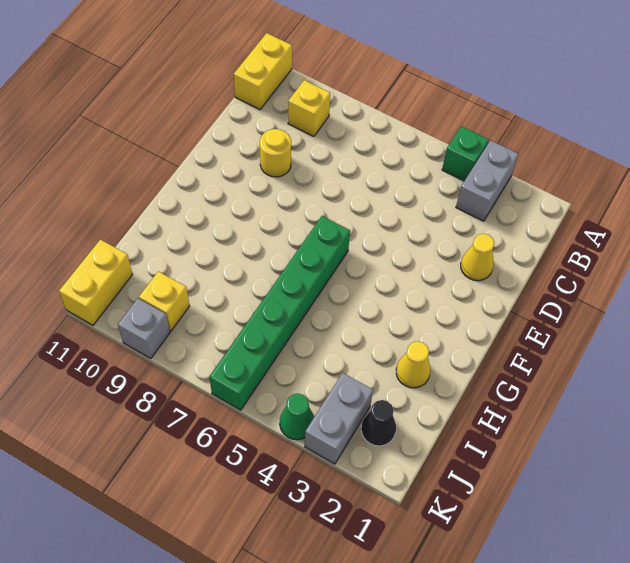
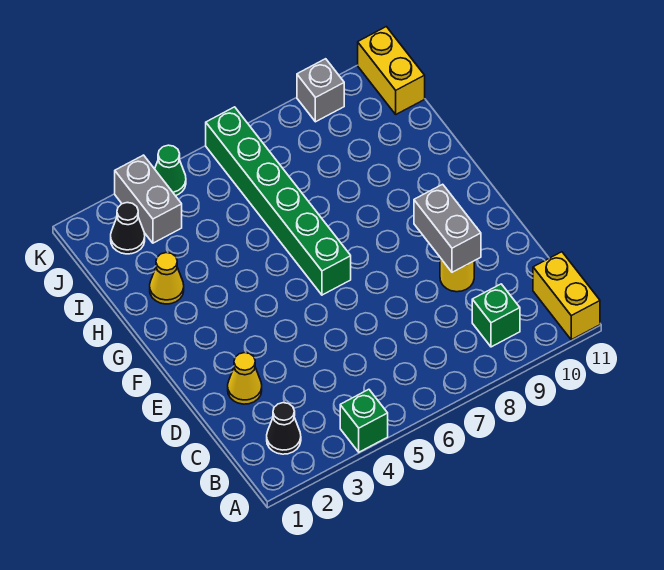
grey 1x2 brick [456,140,518,221] -> grey 1x2 brick moved to [414,184,481,272]
none -> black 1x1 cone [267,403,301,454]
yellow 1x1 brick [288,80,330,137] -> green 1x1 brick [472,284,520,347]
yellow 1x1 brick [139,271,189,331] -> none

